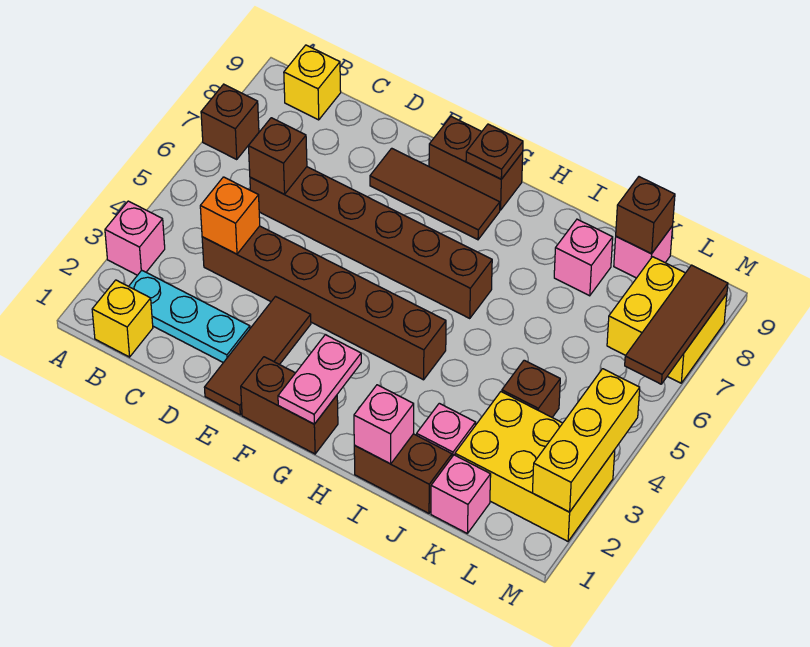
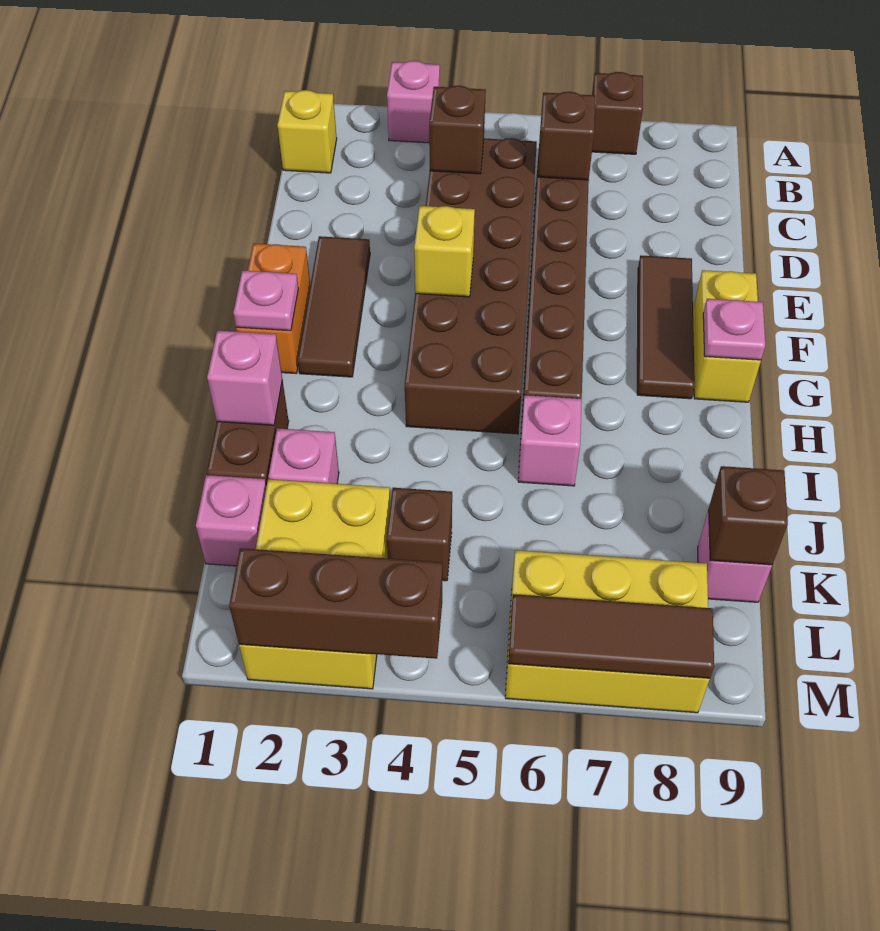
cyan 1x3 plate [129,270,250,363] -> none
yellow 1x1 brick [284,45,341,120] -> yellow 1x1 brick moved to [414,206,475,297]
brown 1x6 brick [202,226,446,380] -> brown 2x6 brick [405,138,537,434]
orange 1x1 brick [200,177,260,254] -> brown 1x1 brick [429,86,486,174]
brown 1x3 tile [204,297,311,415] -> brown 1x3 tile turned to [298,236,370,377]
brown 1x2 brick [241,357,338,454] -> orange 1x2 brick [236,243,310,373]
brown 1x2 brick [429,117,523,210] -> yellow 1x2 brick [693,270,761,402]
pink 1x2 plate [278,335,361,424] -> pink 1x1 plate [233,270,298,331]
brown 1x1 plate [466,124,523,179] -> pink 1x1 plate [703,299,765,360]
pink 1x1 brick [554,219,613,296] -> pink 1x1 brick moved to [518,395,582,486]
yellow 2x2 brick [607,257,727,383] -> yellow 2x3 brick [505,550,710,713]
yellow 1x3 brick [532,369,640,512] -> brown 1x3 brick [229,548,442,659]

